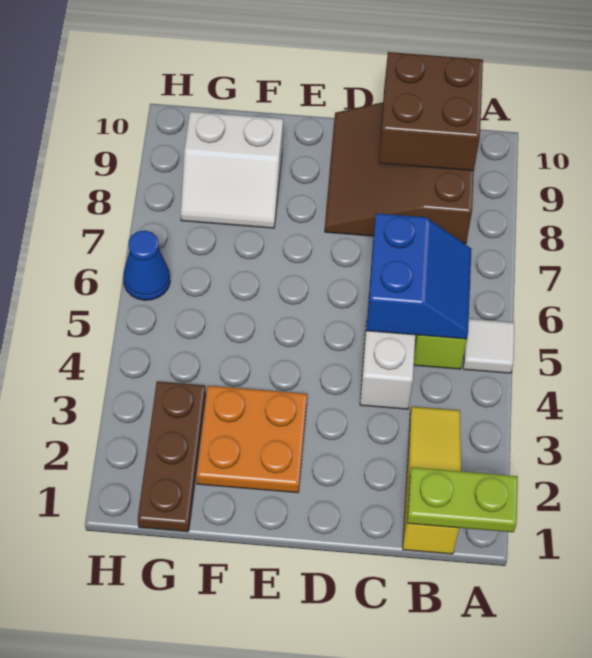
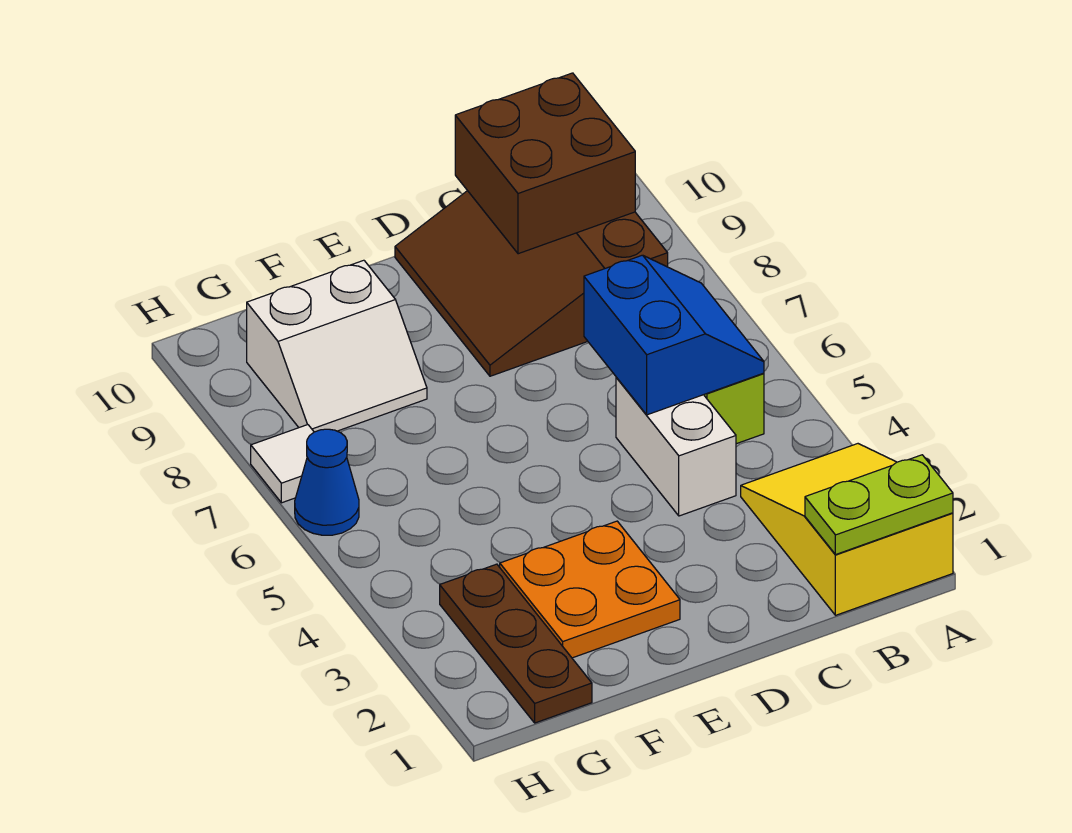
white 1x1 tile [463,319,514,373] -> white 1x1 tile moved to [251,425,314,503]
yellow 1x3 slope [403,407,461,554] -> yellow 2x3 slope [741,444,953,615]

